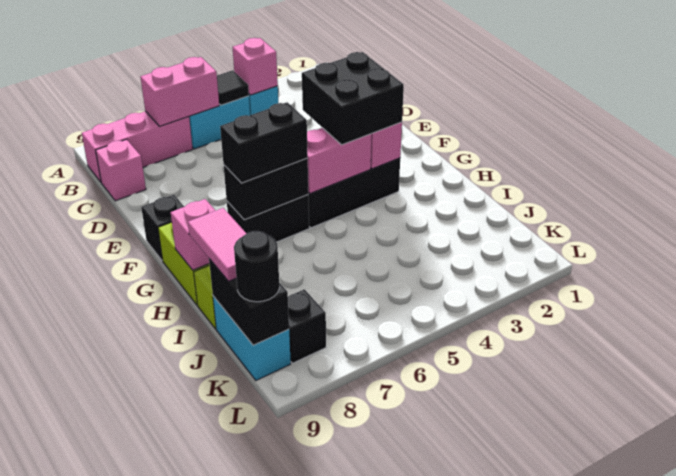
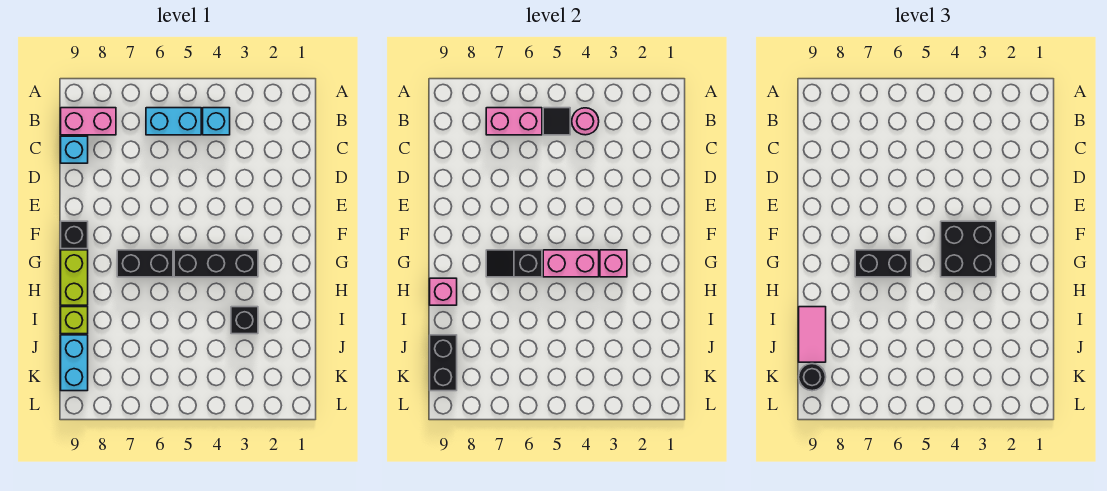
pink 1x1 brick [233,38,278,95] -> pink 1x1 round brick [572,108,599,135]
pink 1x3 brick [82,111,193,182] -> pink 1x2 brick [61,108,116,135]
pink 1x1 brick [96,139,146,201] -> cyan 1x1 brick [61,136,88,163]
black 1x2 brick [224,158,308,220] -> black 1x2 slope [486,250,542,277]
black 1x1 brick [288,289,326,363] -> black 1x1 brick moved to [231,307,258,334]

